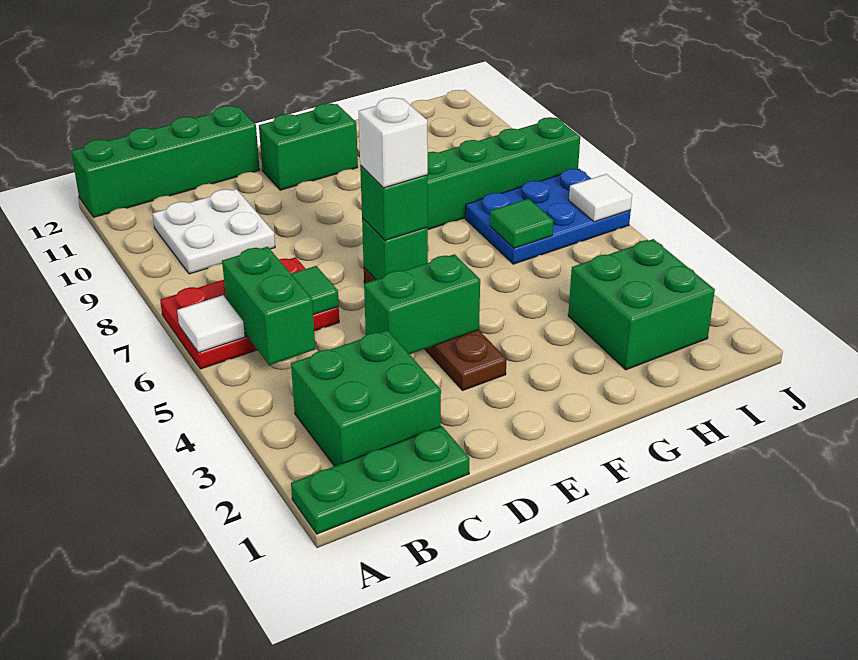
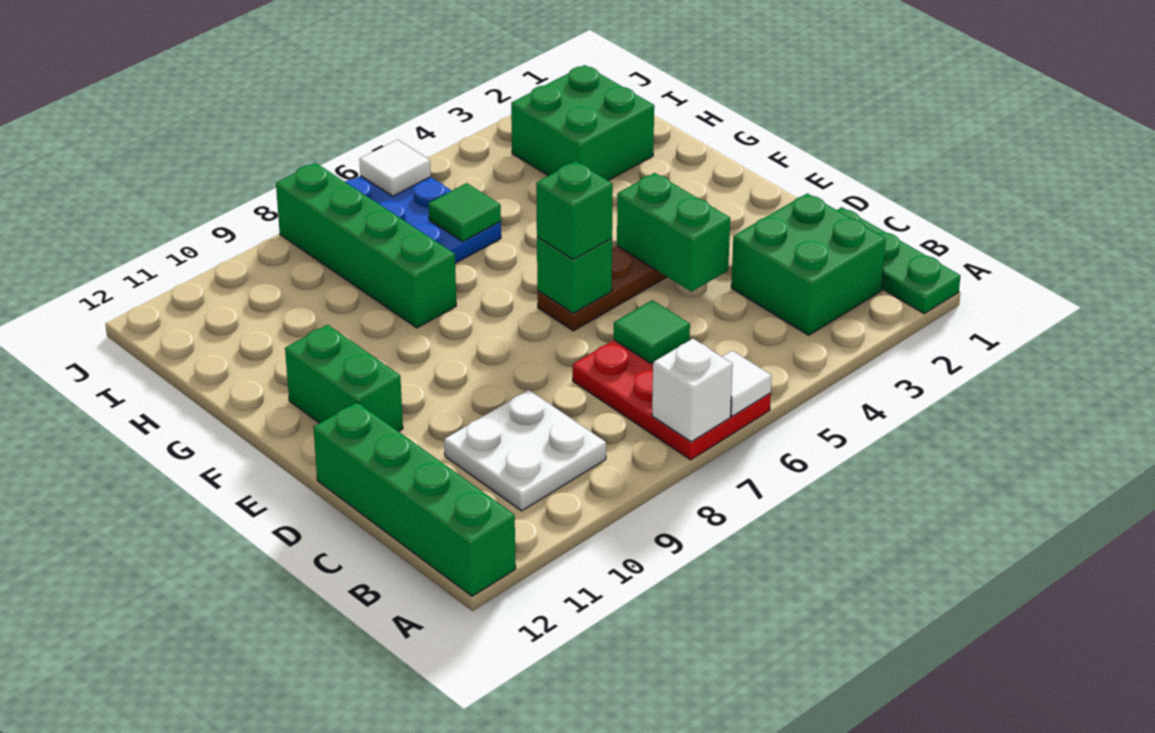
green 1x2 brick [222,247,315,365] -> none
white 1x1 brick [359,98,428,188] -> white 1x1 brick moved to [652,339,733,442]

